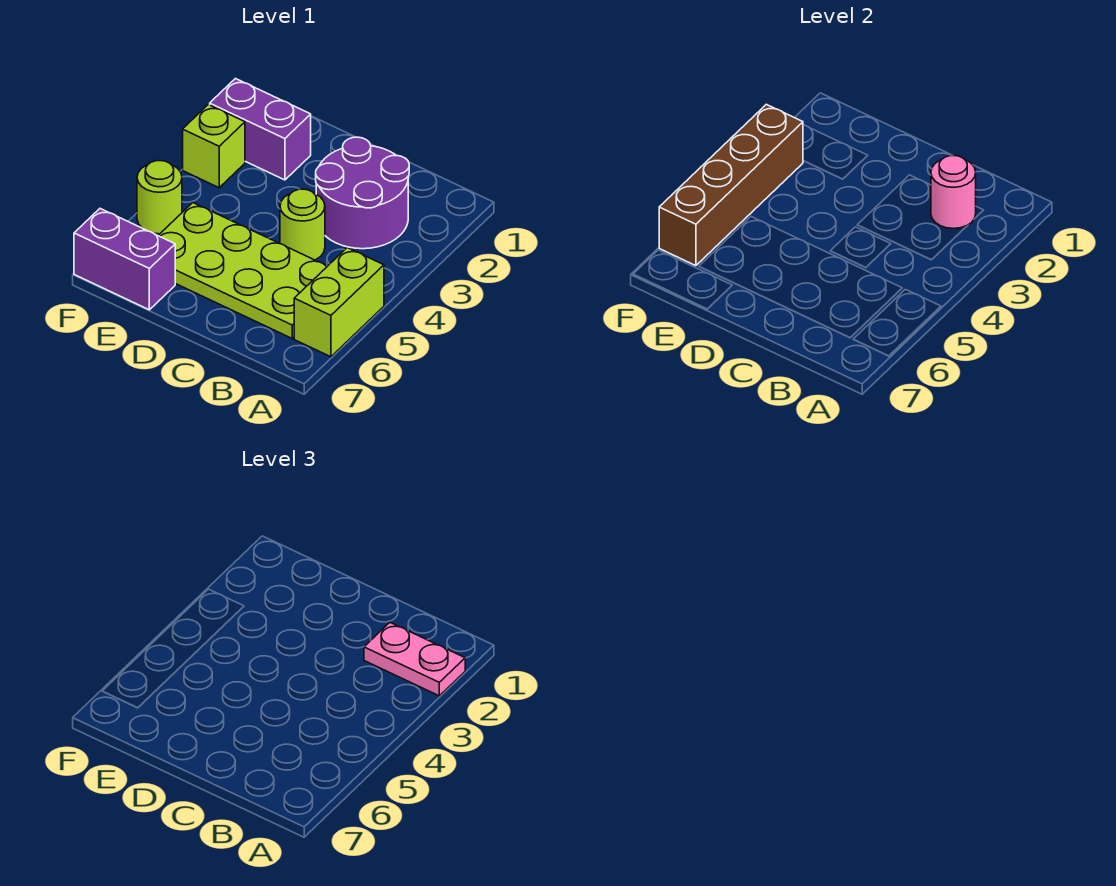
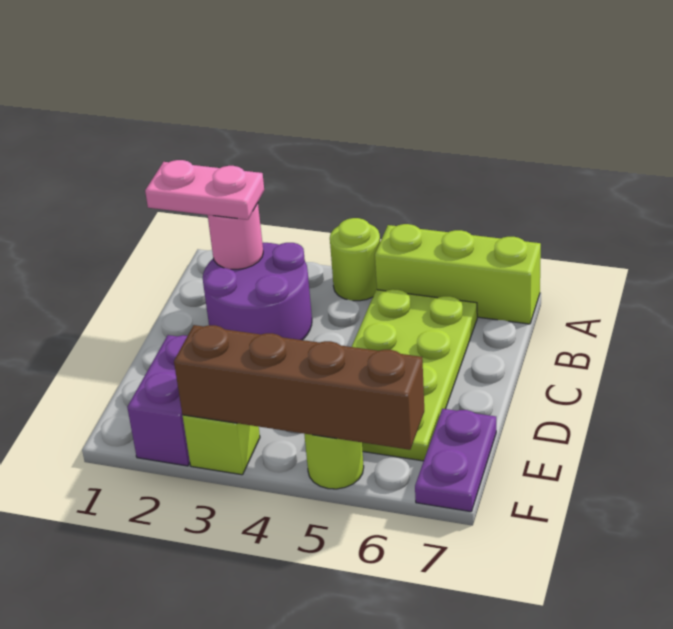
pink 1x2 plate [364,623,465,696] -> pink 1x2 plate turned to [145,160,264,220]
lime 1x2 brick [294,248,384,357] -> lime 1x3 brick [375,224,541,324]
lime 1x1 round brick [280,189,325,260] -> lime 1x1 round brick moved to [330,218,380,301]
purple 1x2 brick [74,209,175,310] -> purple 1x2 plate [415,409,496,512]

